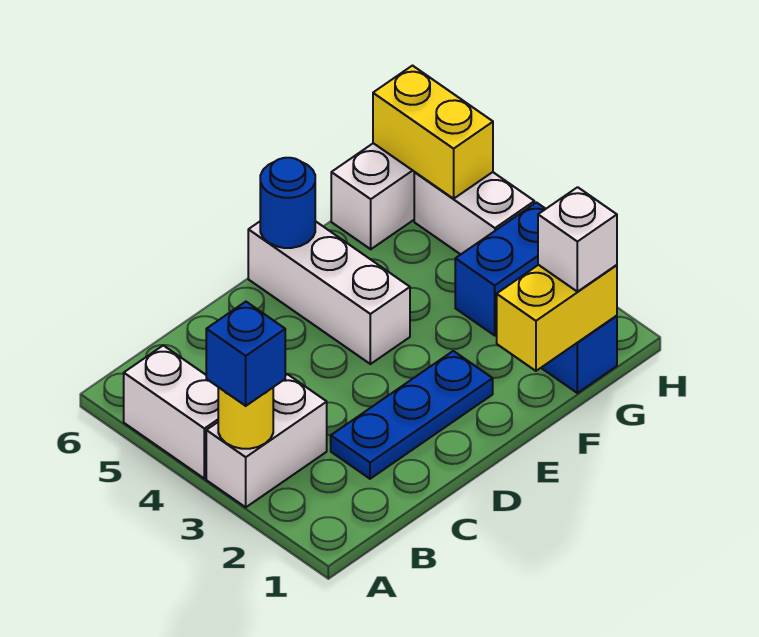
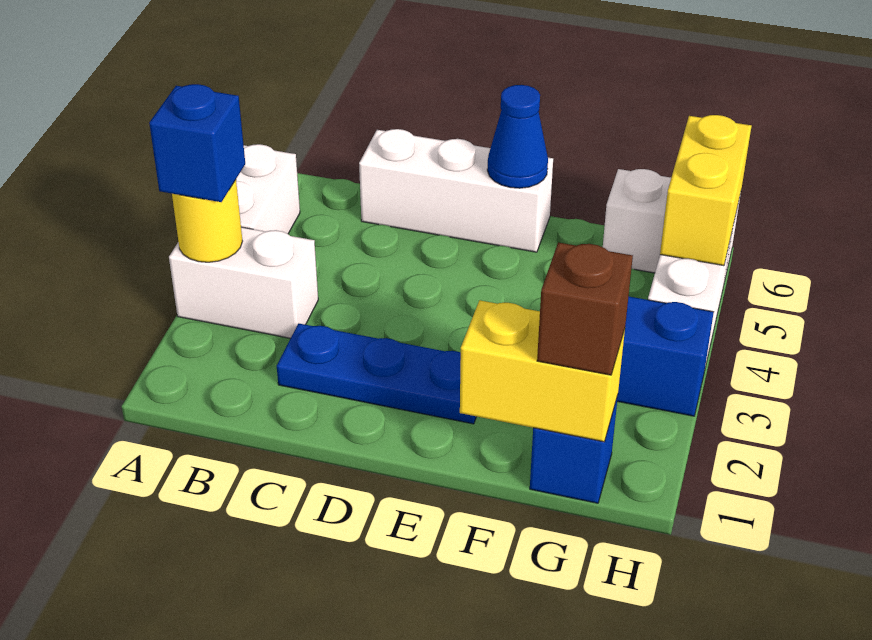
white 1x3 brick [248,221,410,364] -> white 1x3 brick turned to [359,129,553,252]
blue 1x1 round brick [260,158,315,248] -> blue 1x1 cone [487,85,548,188]
white 1x1 brick [538,187,617,292] -> brown 1x1 brick [537,242,633,375]

